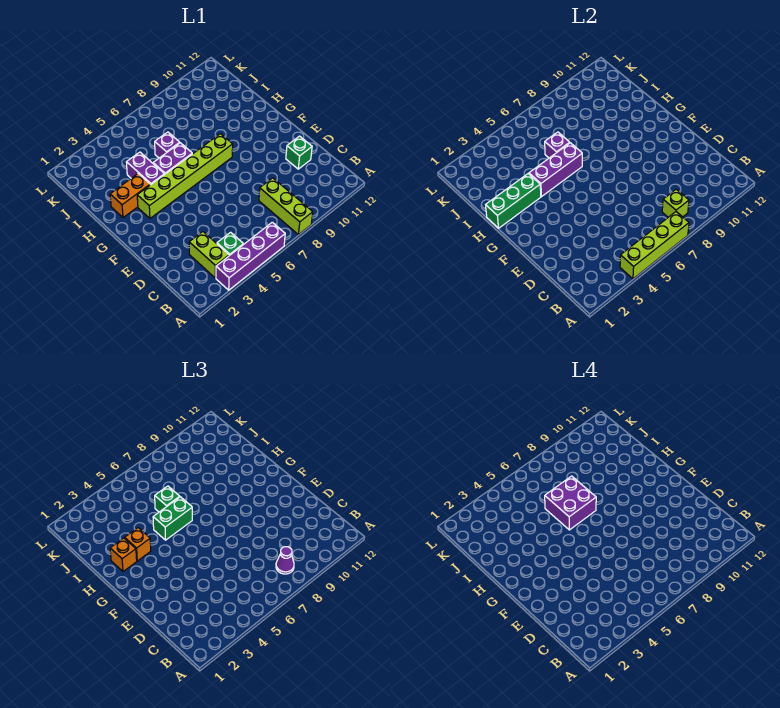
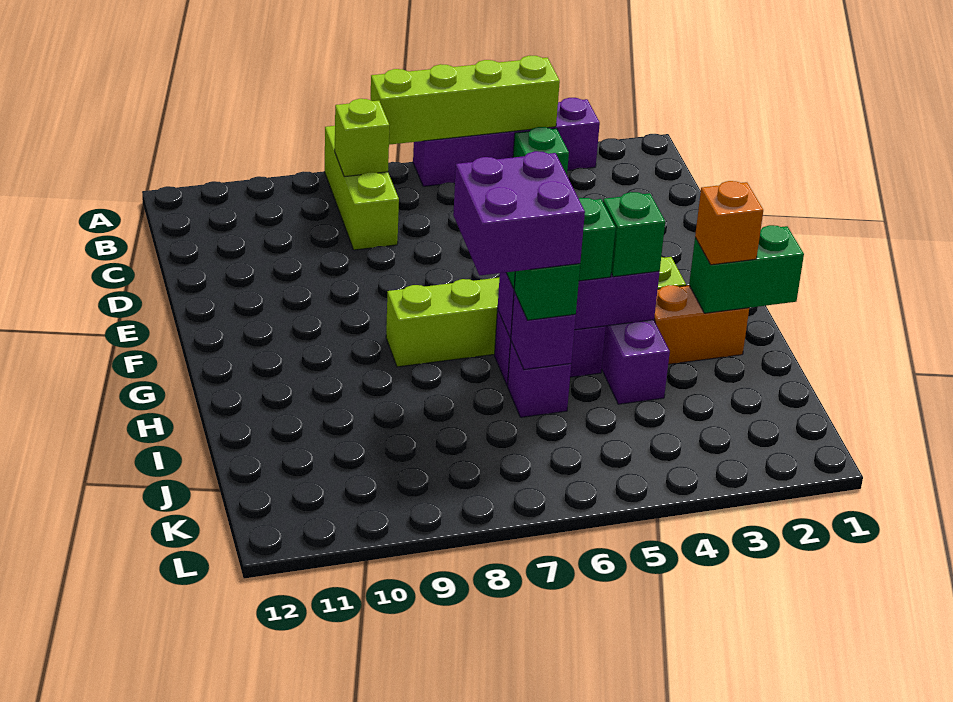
lime 1x2 brick [189,232,229,278] -> none
purple 1x1 cone [276,547,294,574] -> none
green 1x1 brick [286,136,312,169] -> green 1x1 brick moved to [603,192,665,277]
green 1x3 brick [486,174,541,228] -> green 1x2 brick [689,225,804,313]
orange 1x1 brick [125,528,151,561] -> none

